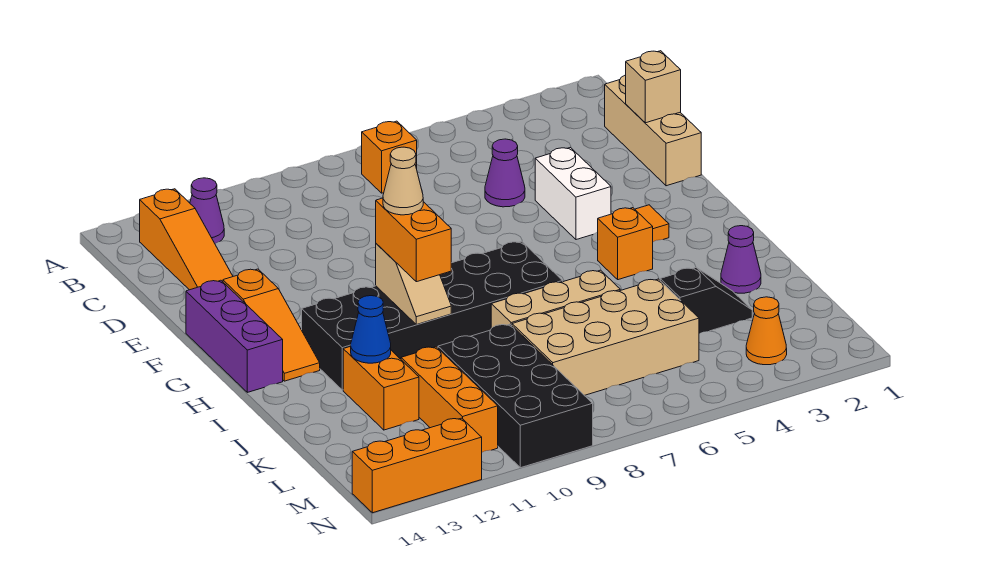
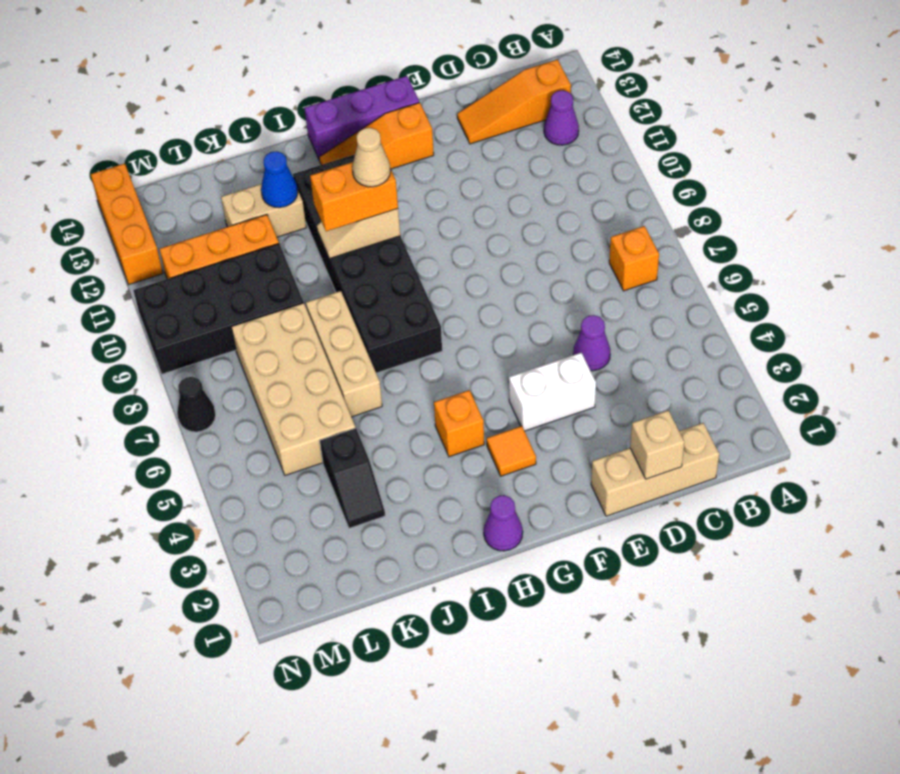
purple 1x1 cone [721,226,761,293] -> purple 1x1 cone moved to [484,495,523,551]
orange 1x2 brick [343,346,419,430] -> tan 1x2 brick [221,184,306,237]
orange 1x1 cone [746,297,787,365] -> none
none -> black 1x1 cone [177,377,216,432]

